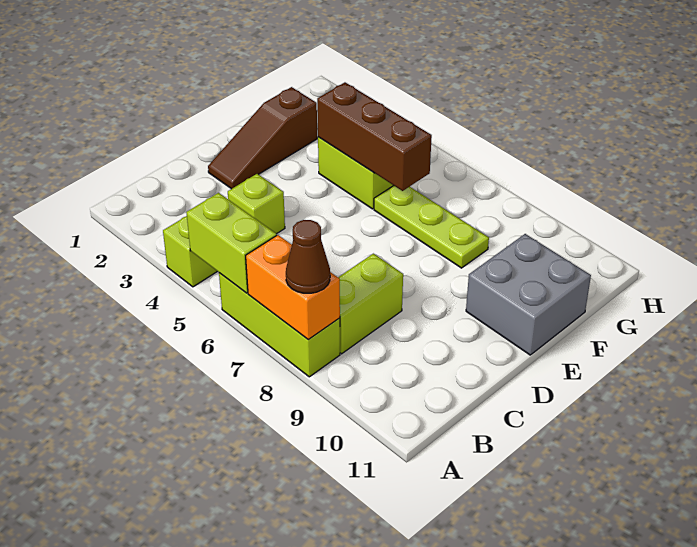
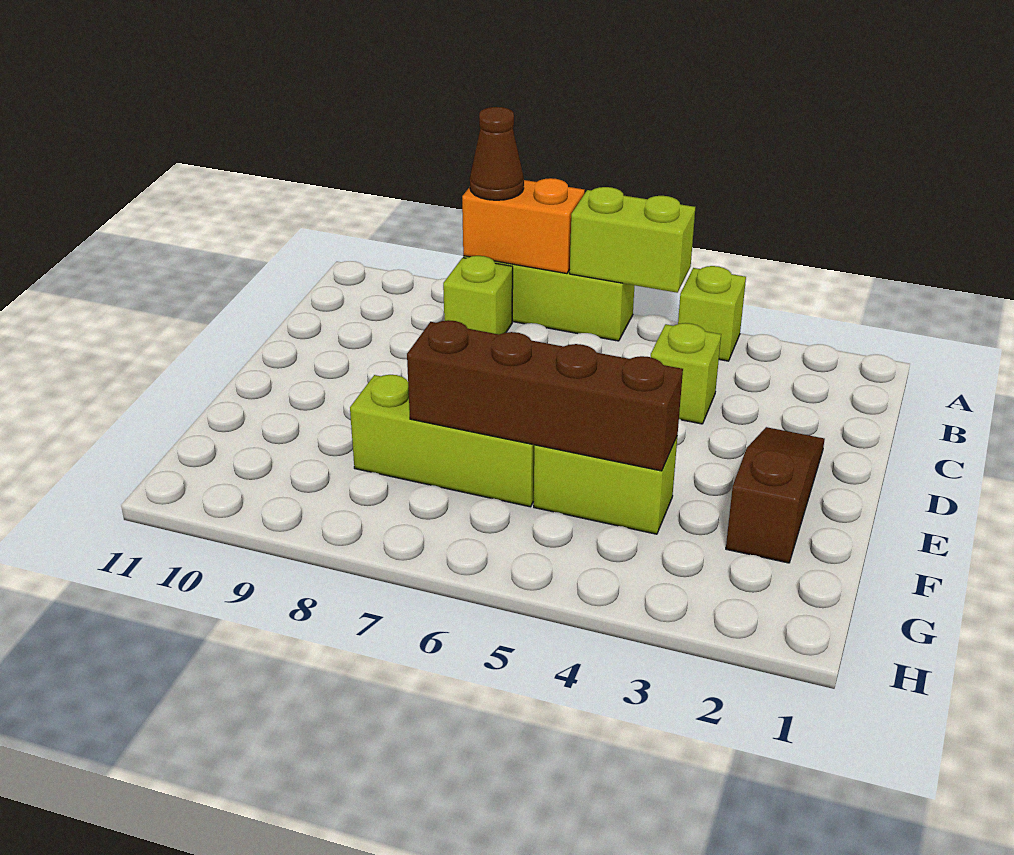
lime 1x2 brick [338,254,403,354] -> lime 1x1 brick [443,256,513,334]
grey 2x2 brick [466,234,591,355] -> none
brown 1x3 brick [317,82,432,191] -> brown 1x4 brick [407,320,683,471]
lime 1x3 plate [374,186,489,268] -> lime 1x3 brick [350,375,535,507]

